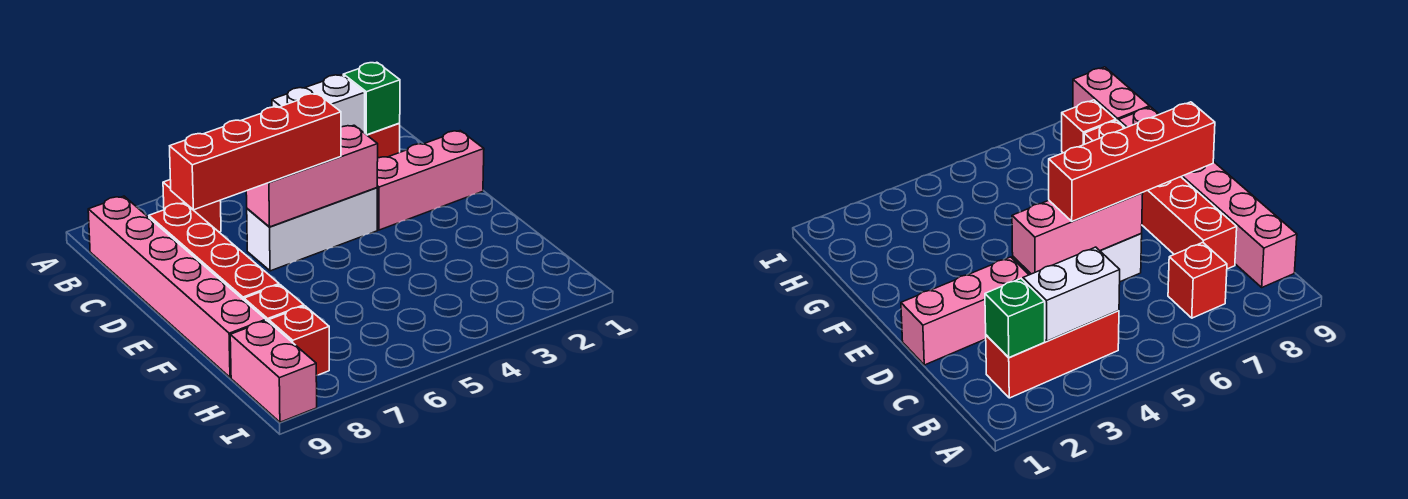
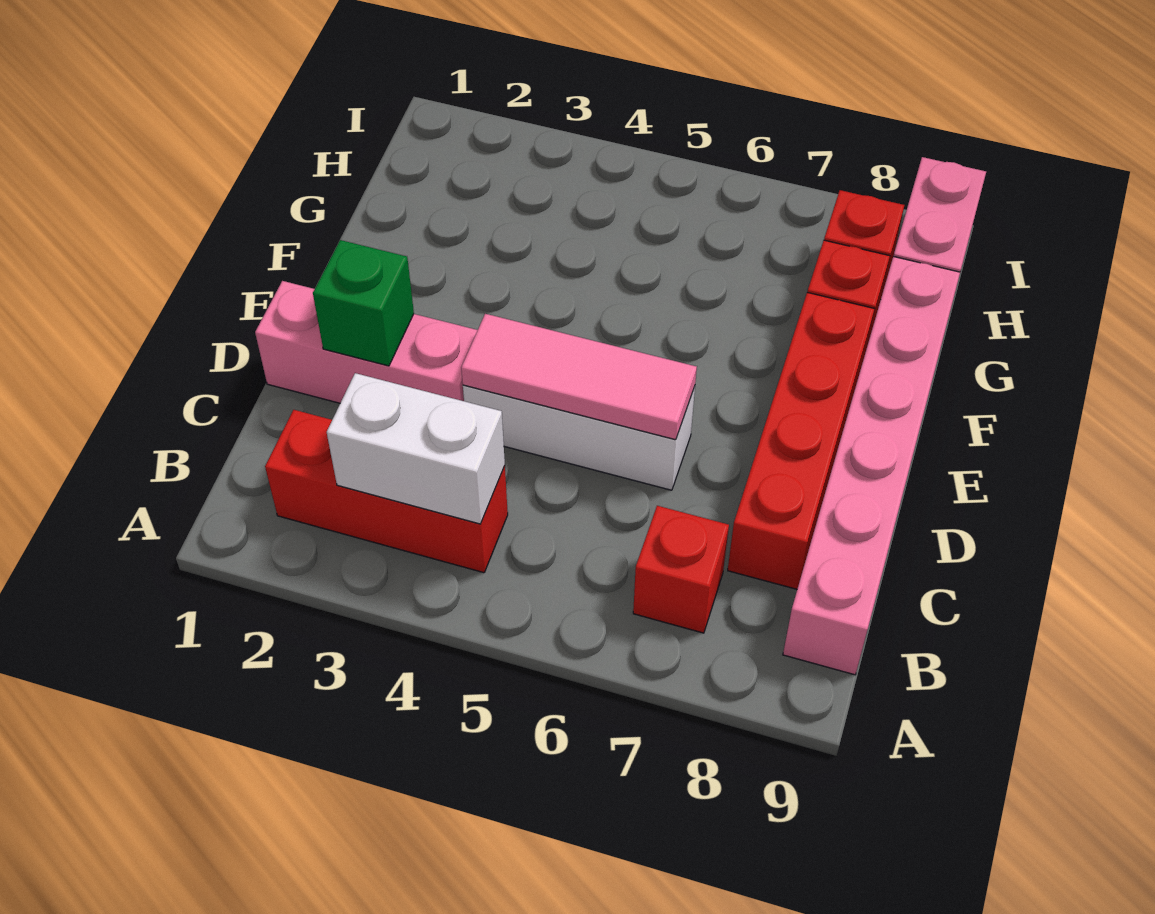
green 1x1 brick [343,62,400,135] -> green 1x1 brick moved to [313,240,414,366]
pink 1x3 brick [246,125,378,227] -> pink 1x3 tile [461,314,697,440]
red 1x4 brick [170,94,341,210] -> none

